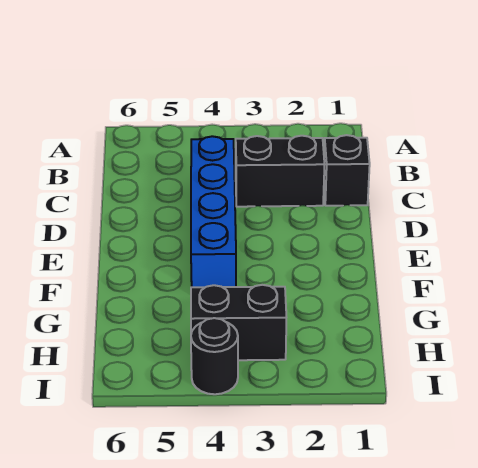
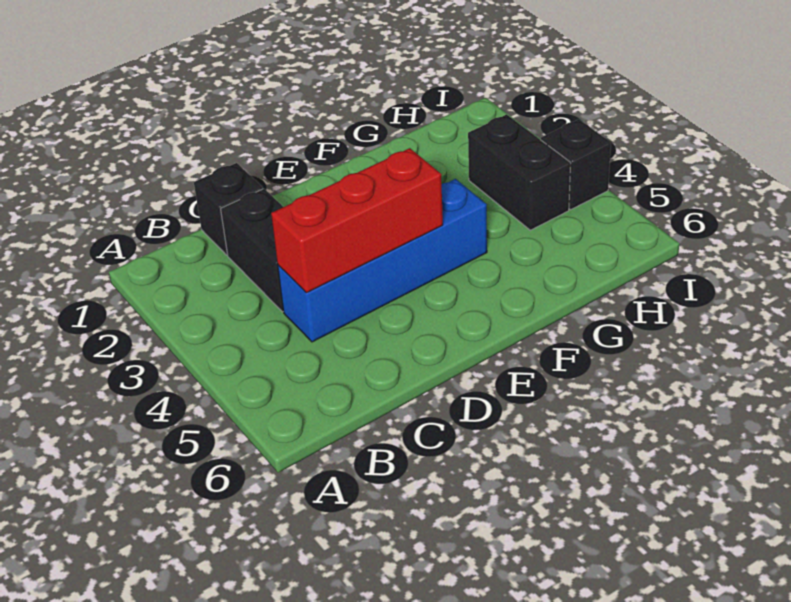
none -> red 1x3 brick [271,148,443,293]
black 1x1 round brick [191,318,238,394] -> black 1x1 brick [541,119,611,209]

